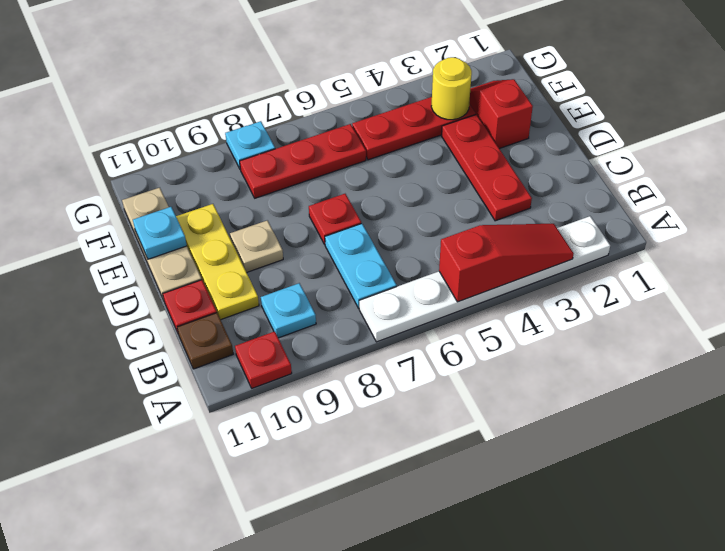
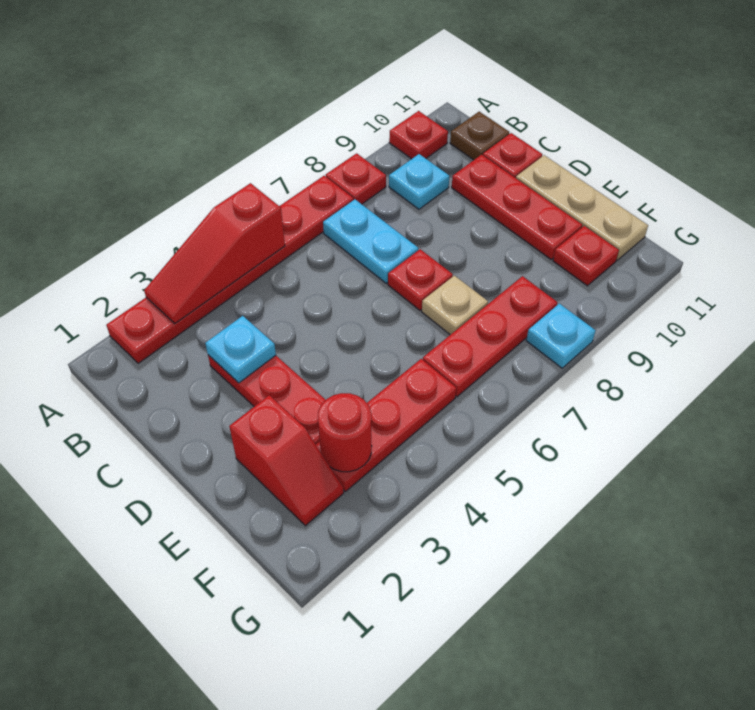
white 1x6 plate [359,216,610,342] -> red 1x6 plate [106,176,354,363]
none -> red 1x1 plate [326,153,386,204]
yellow 1x3 plate [176,204,259,320] -> red 1x3 plate [452,154,582,259]
tan 1x1 plate [230,220,283,273] -> tan 1x1 plate moved to [422,276,488,335]
cyan 1x1 plate [133,207,187,259] -> cyan 1x1 plate moved to [205,316,276,383]
yellow 1x1 round brick [431,57,472,120] -> red 1x1 round brick [318,393,372,472]
none -> red 1x1 plate [553,226,619,286]

